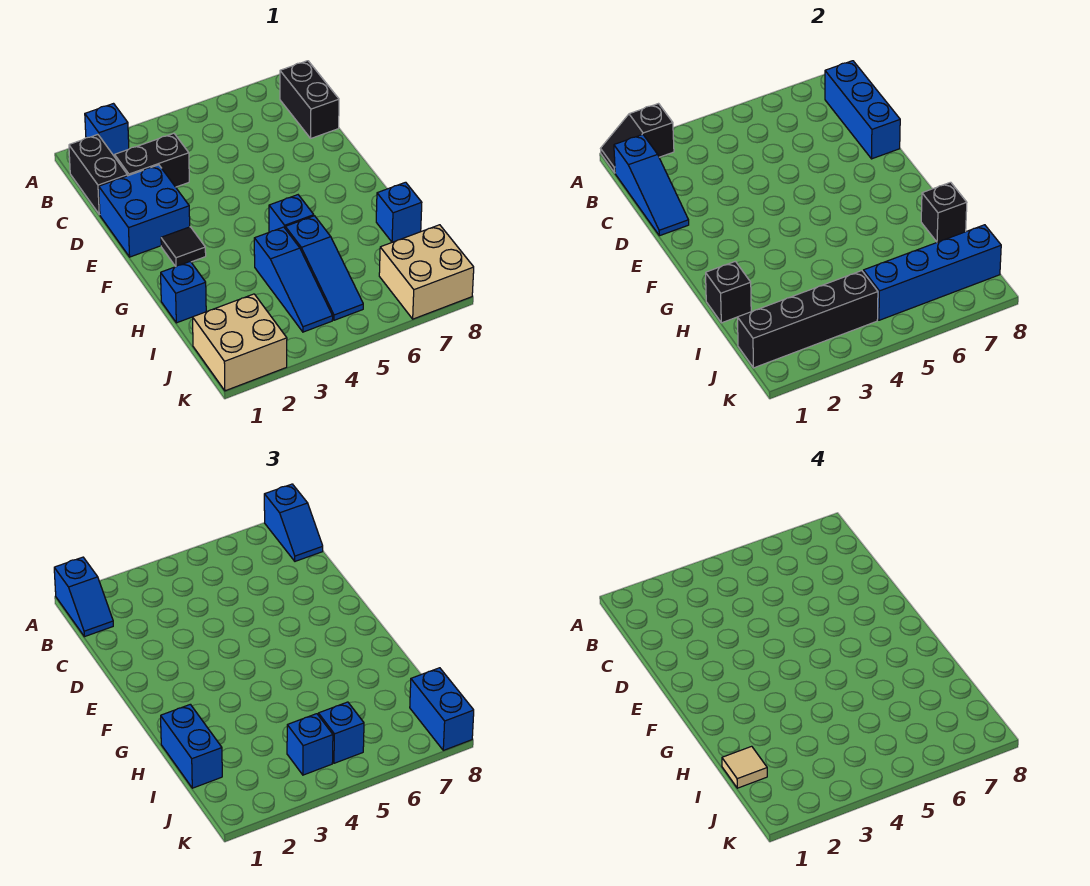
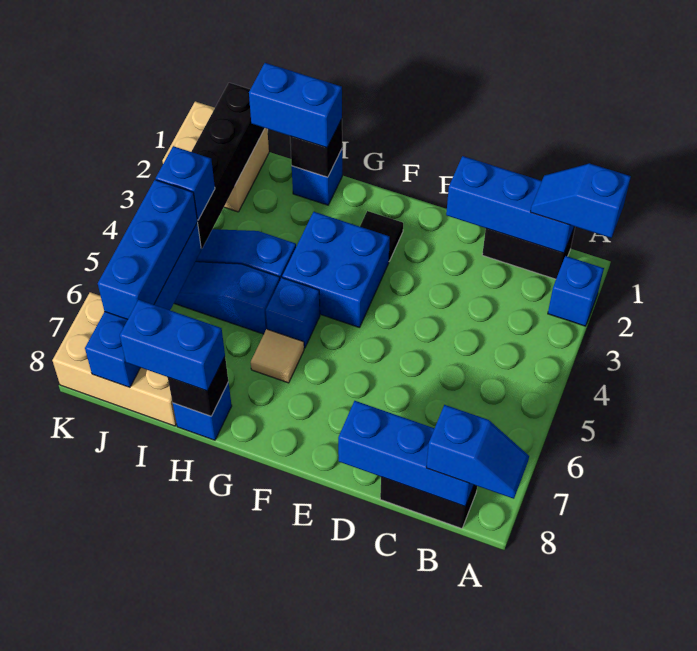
black 1x2 slope [601,104,674,173] -> none
blue 1x2 slope [264,484,323,561] -> blue 1x2 slope turned to [426,405,529,499]
blue 1x3 slope [614,135,689,236] -> blue 1x3 brick [446,156,574,253]
black 1x2 brick [115,133,189,187] -> none
blue 2x2 brick [99,165,190,257] -> blue 2x2 brick moved to [282,212,390,328]
tan 1x1 tile [722,746,767,788] -> tan 1x1 tile moved to [251,329,304,383]
blue 1x1 brick [318,702,364,763] -> blue 1x3 brick [98,180,197,320]
tan 2x2 brick [379,225,474,319] -> tan 2x3 brick [52,292,177,426]
blue 1x2 brick [410,668,474,750] -> blue 1x2 brick moved to [120,300,225,391]

